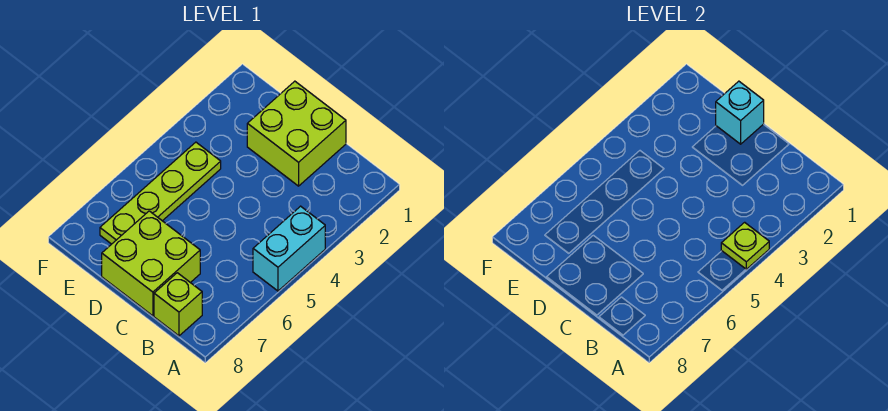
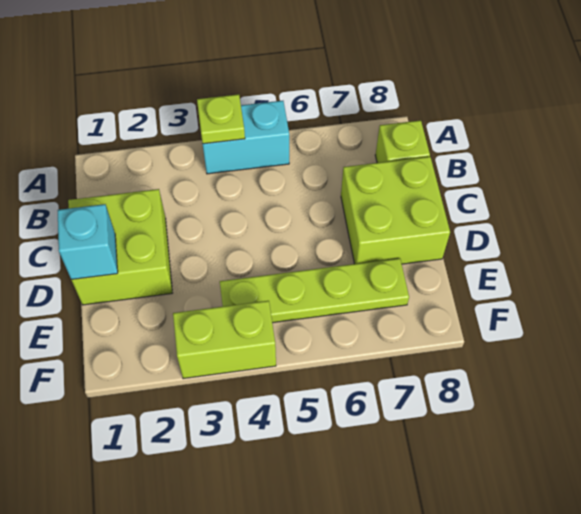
none -> lime 1x2 brick [173,301,276,379]

